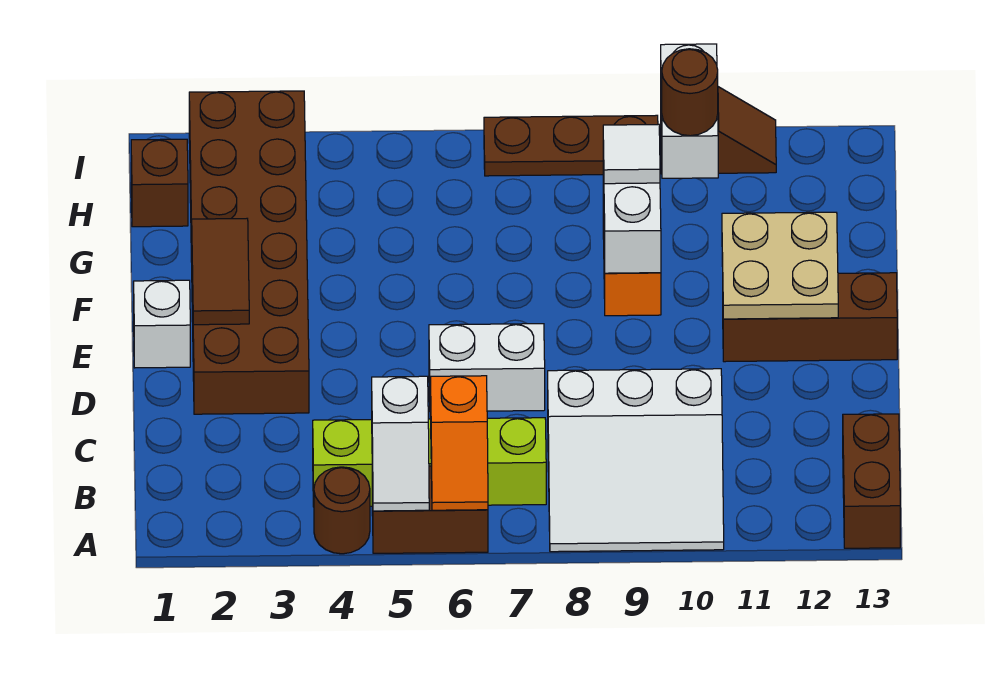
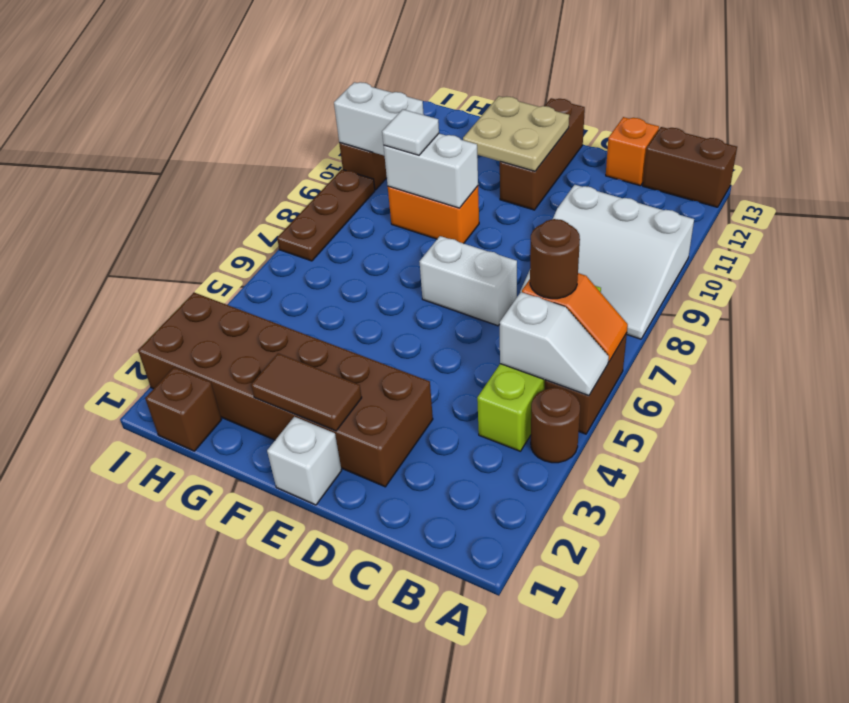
white 3x3 slope [548,369,724,552] -> white 3x3 slope turned to [520,185,694,339]
none -> orange 1x1 brick [606,117,659,186]
white 1x2 brick [429,324,545,411] -> white 1x2 brick turned to [419,236,517,326]
brown 1x1 round brick [662,49,718,136] -> brown 1x1 round brick moved to [530,219,580,299]

